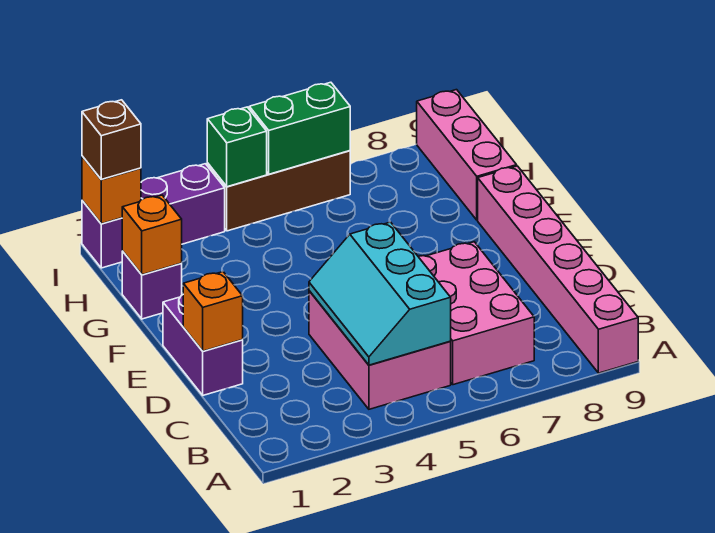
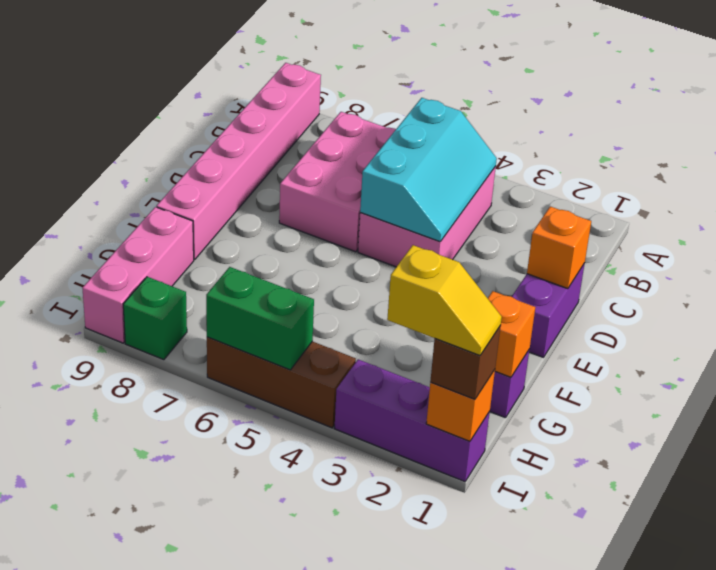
none -> yellow 1x2 slope [387,245,502,355]
green 1x1 brick [207,107,267,187] -> green 1x1 brick moved to [123,277,187,360]

